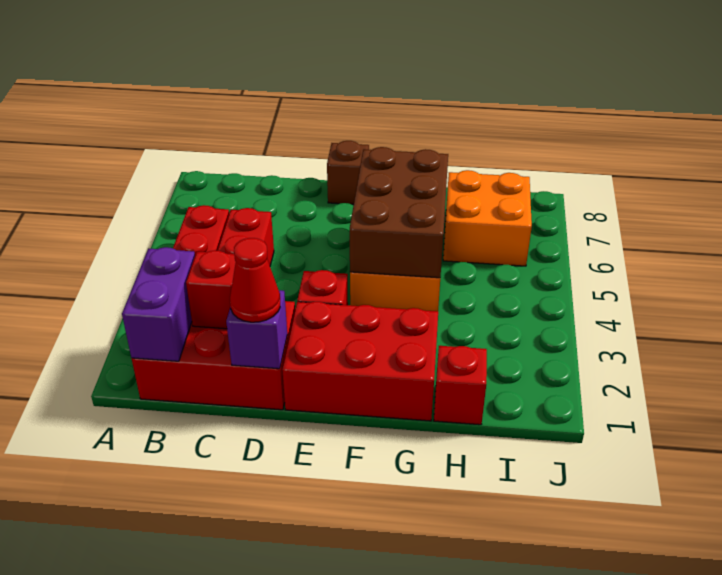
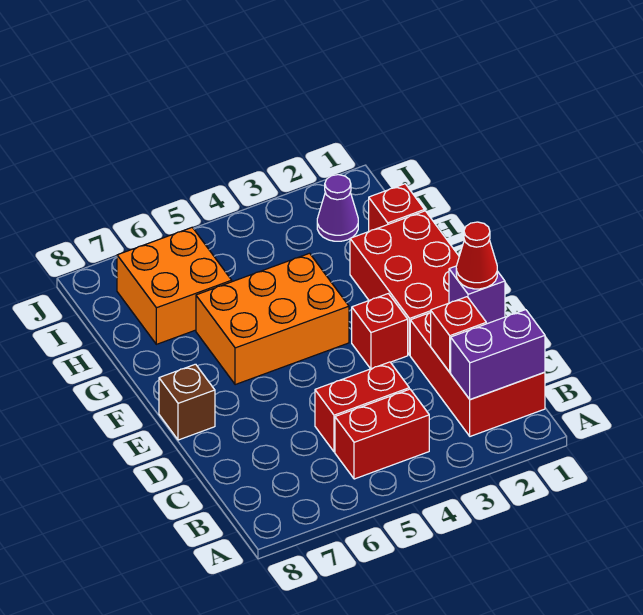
brown 2x3 brick [350,147,448,278] -> none
none -> purple 1x1 cone [317,175,358,241]

